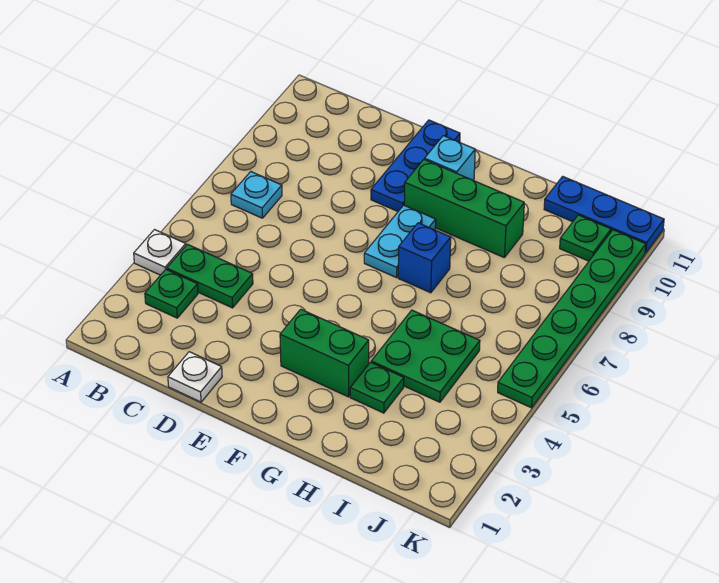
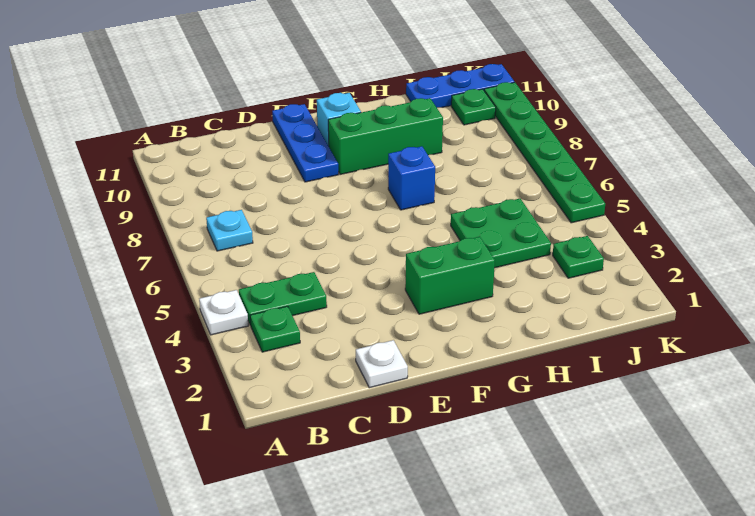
cyan 1x2 plate [364,205,436,278] -> none
green 1x1 plate [350,362,404,413] -> green 1x1 plate moved to [553,236,604,278]

